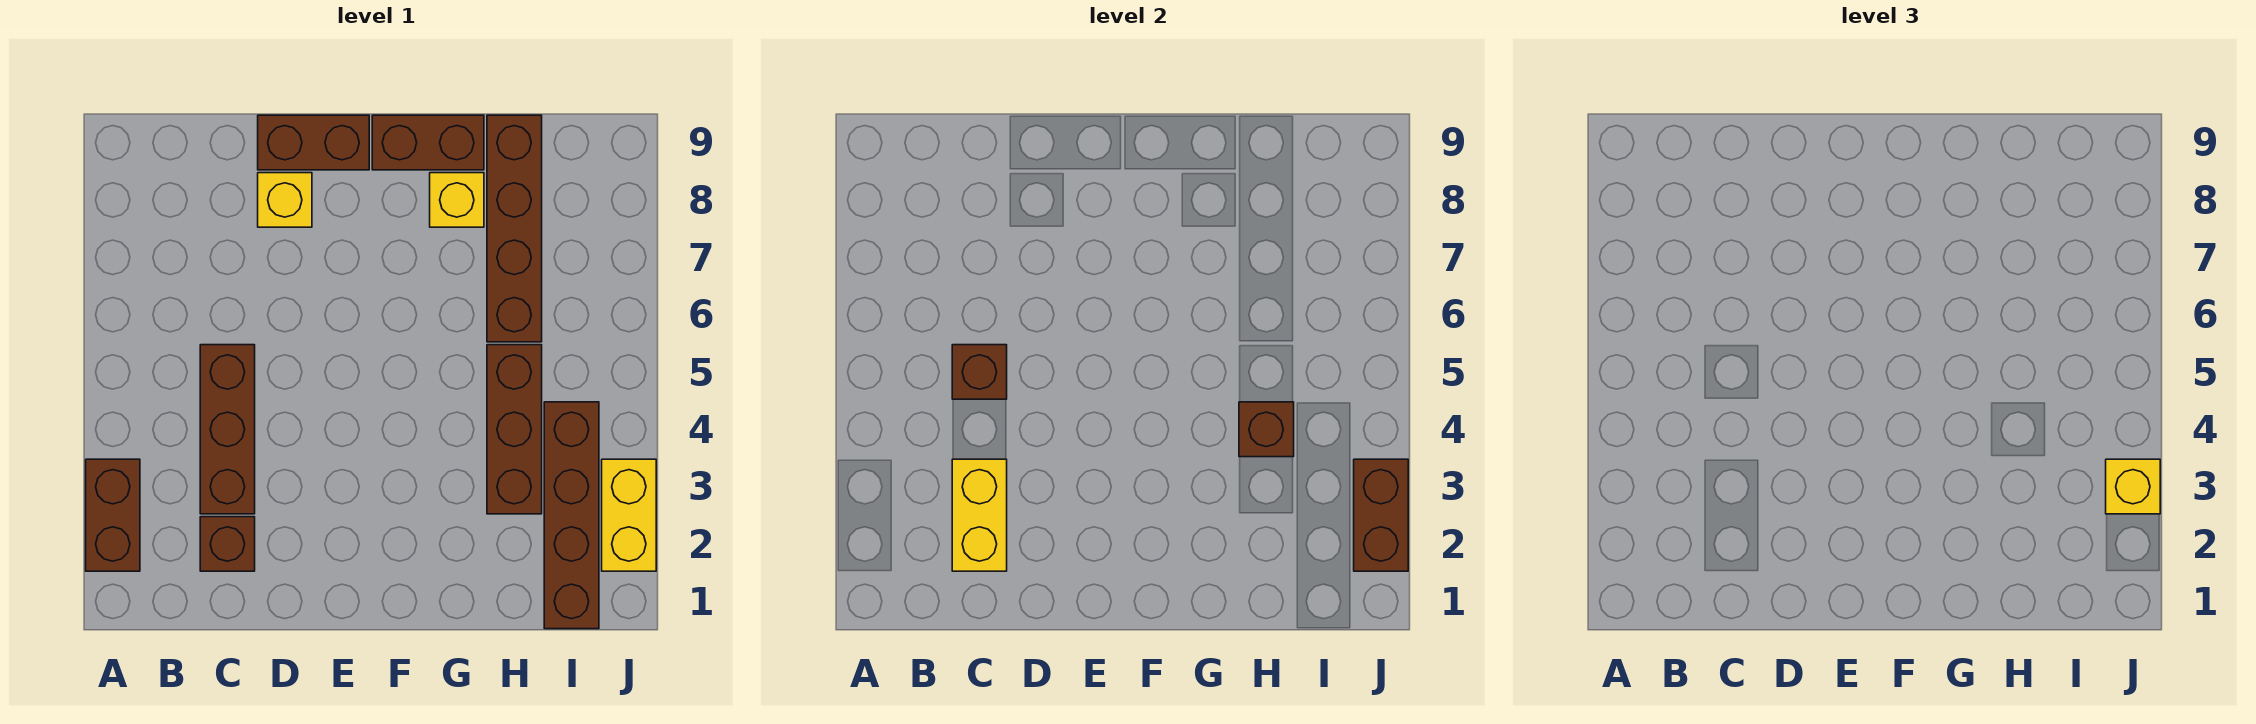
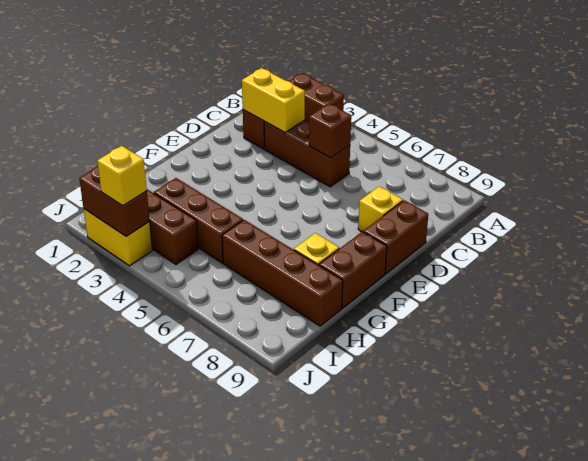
brown 1x1 brick [1239,402,1294,457] -> none

